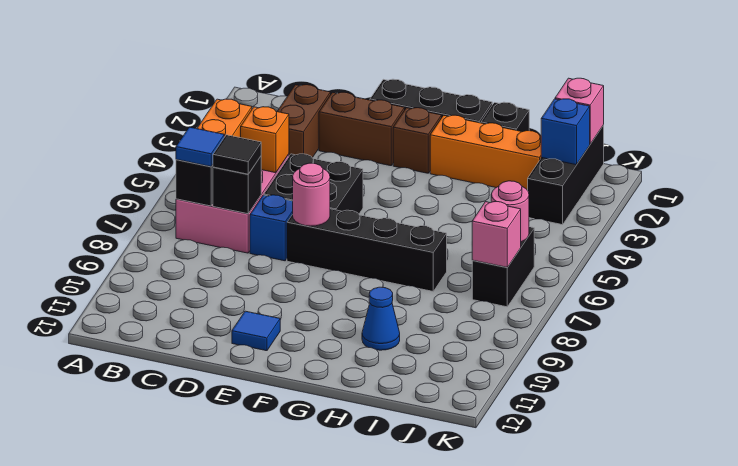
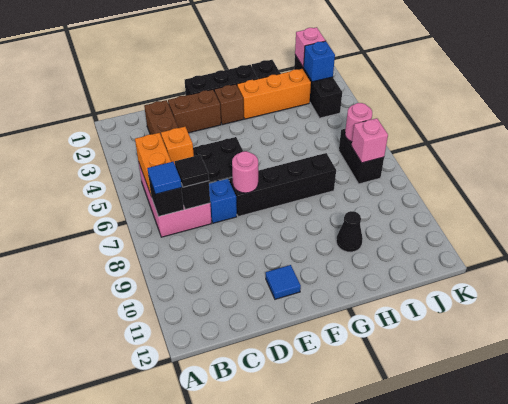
blue 1x1 cone [362,287,400,350] -> black 1x1 cone [336,211,363,252]

